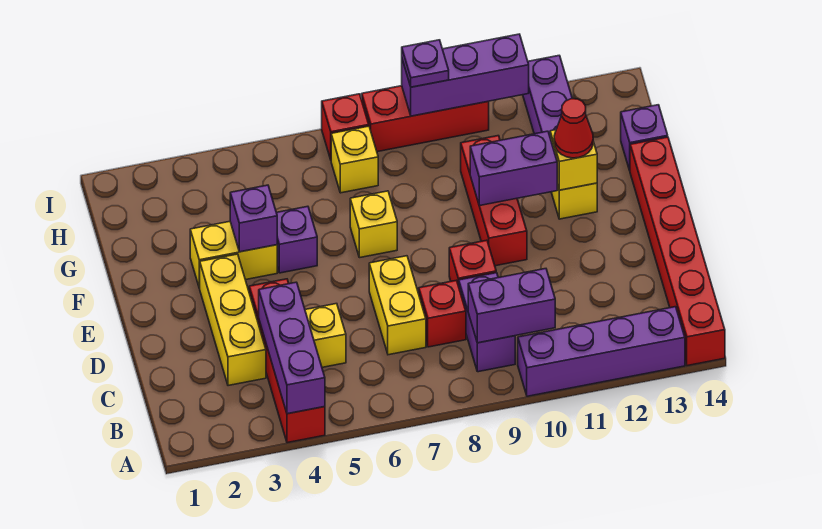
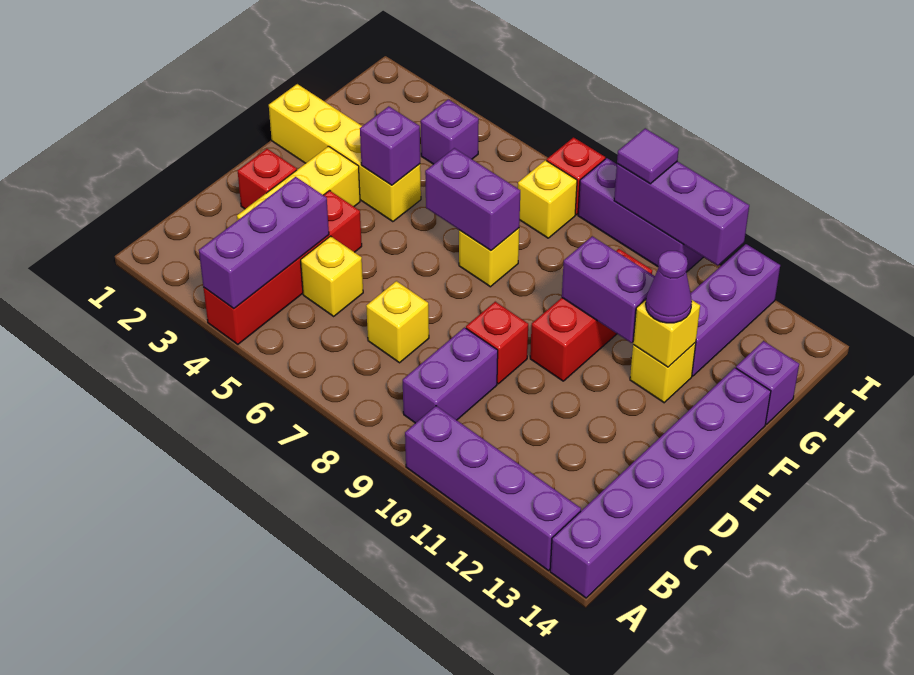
red 1x6 brick [630,137,725,366] -> purple 1x6 brick [550,368,771,598]
purple 1x2 brick [468,269,555,343] -> purple 1x2 brick moved to [425,148,520,251]
yellow 1x2 brick [369,256,426,355] -> yellow 1x1 brick [366,281,429,363]
red 1x1 brick [419,280,466,347] -> red 1x1 brick moved to [238,149,297,209]
yellow 1x2 brick [190,221,277,288] -> yellow 1x4 brick [269,84,421,222]
purple 1x1 brick [276,206,317,273] -> purple 1x1 brick moved to [421,99,479,164]
red 1x1 cone [554,99,593,158] -> purple 1x1 cone [646,251,692,323]
red 1x3 brick [362,86,489,152] -> purple 1x3 brick [578,158,703,272]
purple 1x1 plate [402,40,449,87] -> purple 1x1 tile [617,128,679,184]

